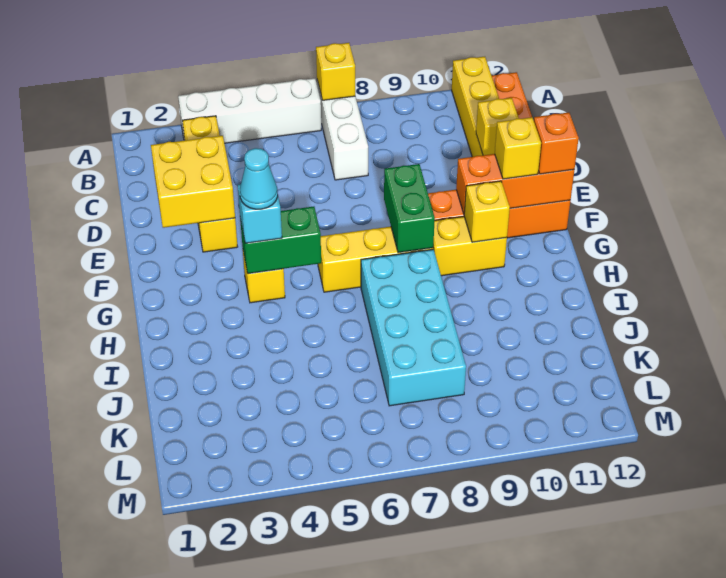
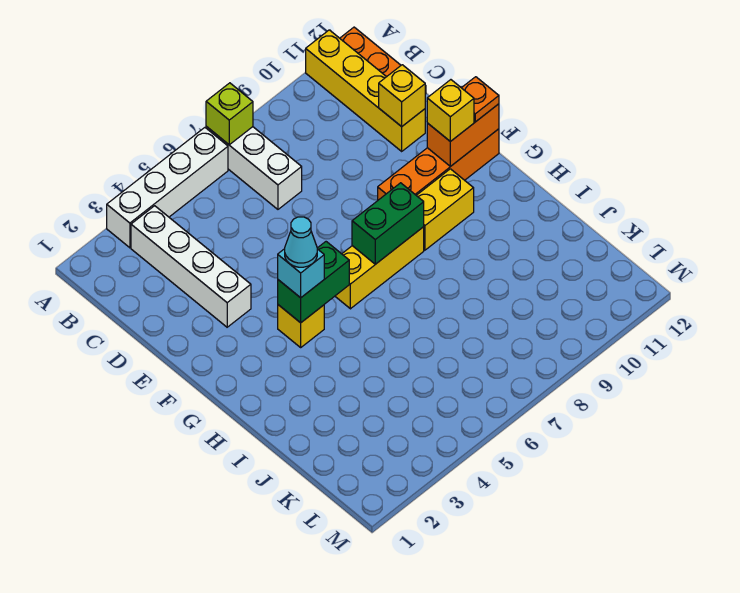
yellow 1x1 brick [316,43,355,100] -> lime 1x1 brick [206,83,253,145]
yellow 1x4 brick [182,116,238,252] -> white 1x4 brick [131,206,251,327]
yellow 2x2 brick [151,136,235,228] -> none
green 1x2 brick [384,164,435,253] -> green 1x2 brick turned to [352,183,424,264]
orange 1x3 brick [456,154,574,214] -> orange 1x2 brick [427,104,499,167]
orange 1x1 brick [534,113,579,174] -> orange 1x1 plate [462,77,499,122]
yellow 1x1 brick [464,181,510,242] -> none
cyan 2x4 brick [361,249,466,406] -> none

